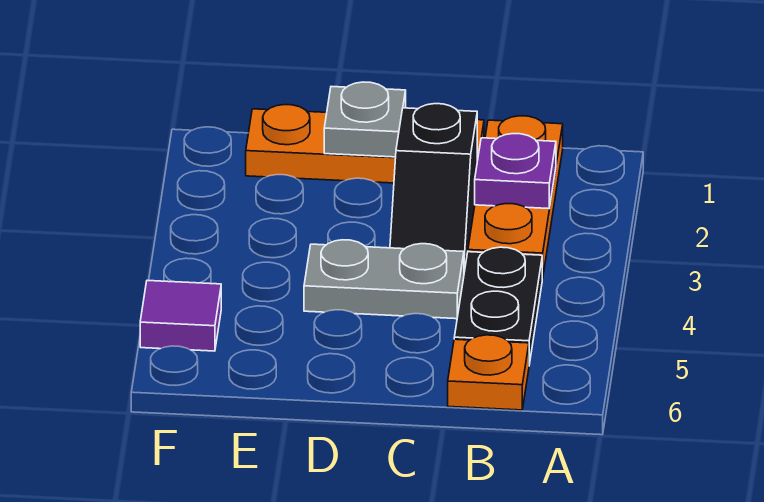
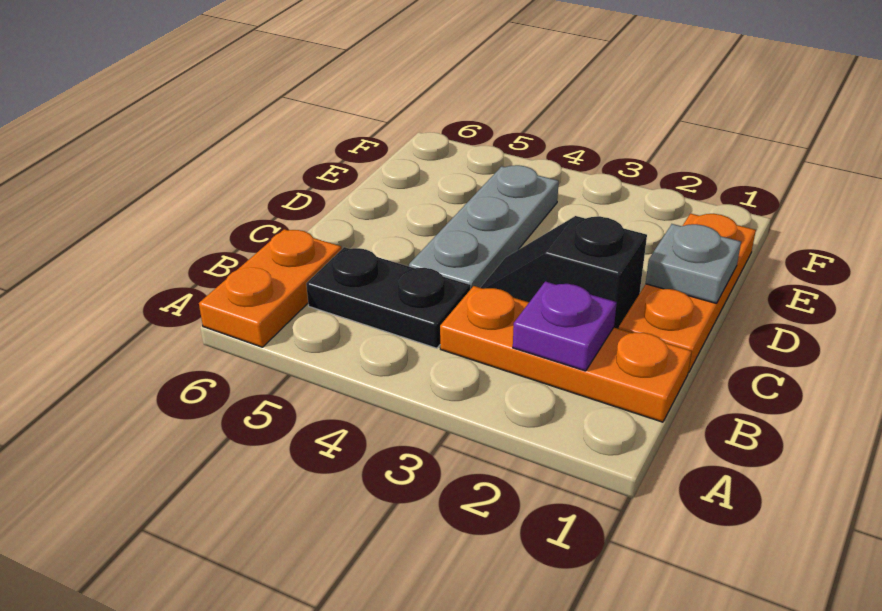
orange 1x1 plate [448,335,529,410] -> orange 1x2 plate [199,229,341,347]
grey 1x2 plate [304,240,464,319] -> grey 1x3 plate [409,165,559,289]
purple 1x1 tile [140,281,221,351] -> none

